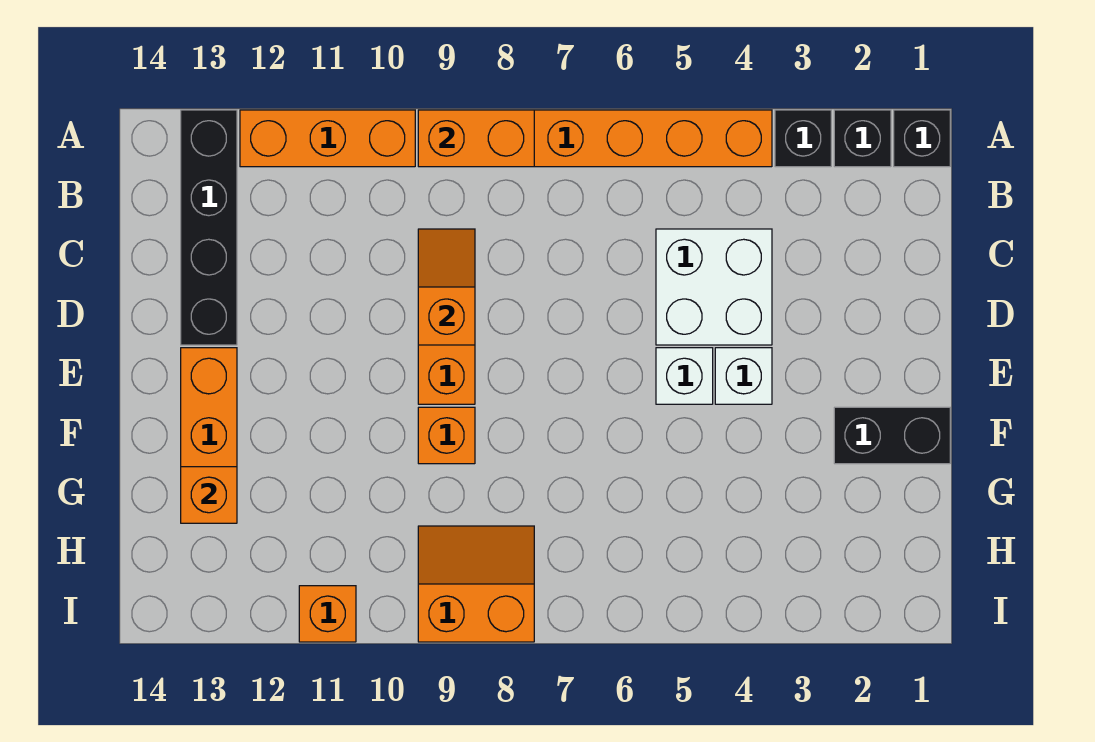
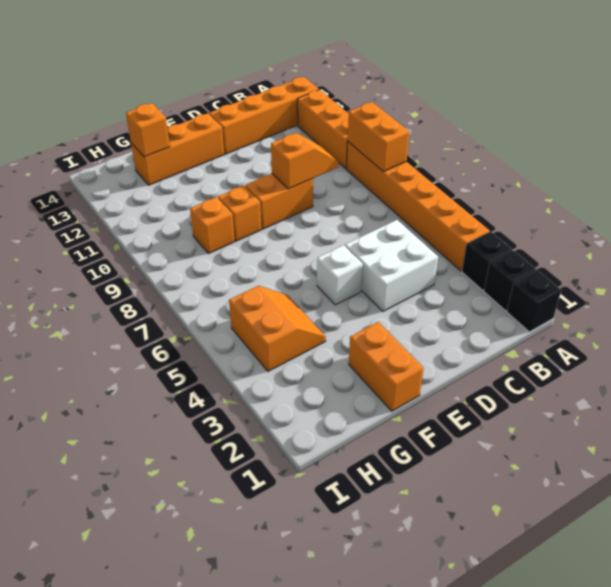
black 1x4 brick [181,110,237,345] -> orange 1x4 brick [209,77,319,154]
white 1x1 brick [715,348,772,404] -> none
black 1x2 brick [834,407,950,464] -> orange 1x2 brick [349,322,424,411]
orange 2x2 slope [418,526,534,642] -> orange 2x2 slope moved to [229,286,326,371]
orange 1x1 brick [299,586,356,642] -> orange 1x1 brick moved to [190,197,235,254]

